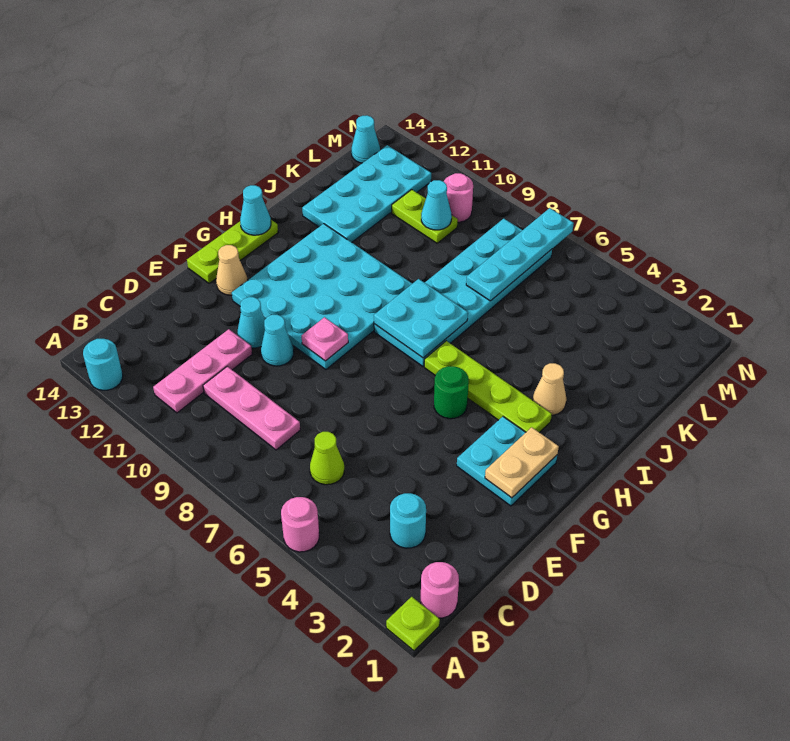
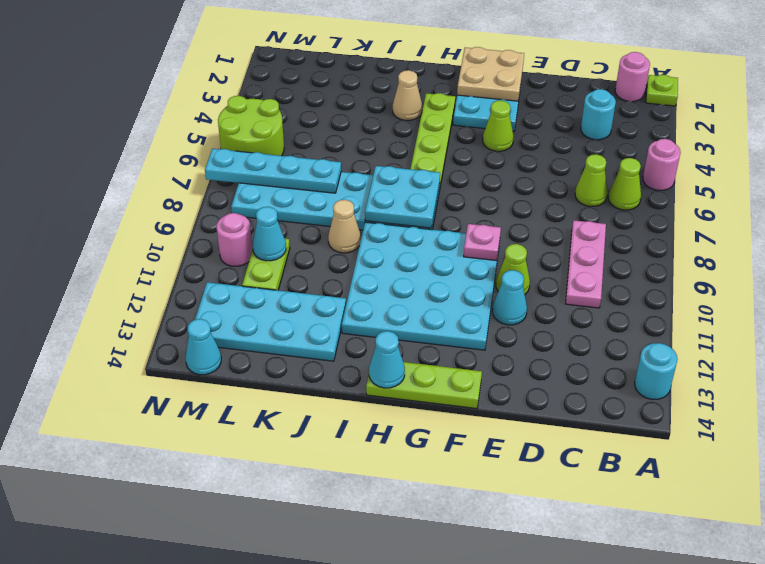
none -> lime 1x1 cone [608,158,641,210]
pink 1x3 plate [153,329,252,413] -> none
cyan 1x1 cone [261,315,294,366] -> lime 1x1 cone [496,244,530,294]
tan 1x2 plate [485,427,559,498] -> tan 2x2 plate [457,47,524,101]
none -> lime 1x1 cone [483,101,514,151]
tan 1x1 cone [216,245,248,295] -> tan 1x1 cone moved to [328,200,361,253]
green 1x1 round brick [434,366,469,419] -> none
none -> lime 2x2 round brick [218,96,284,156]

